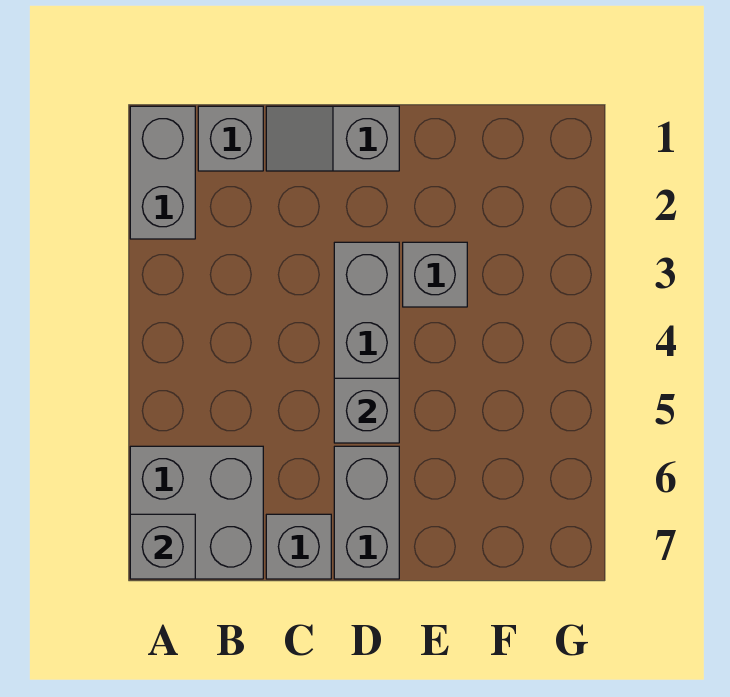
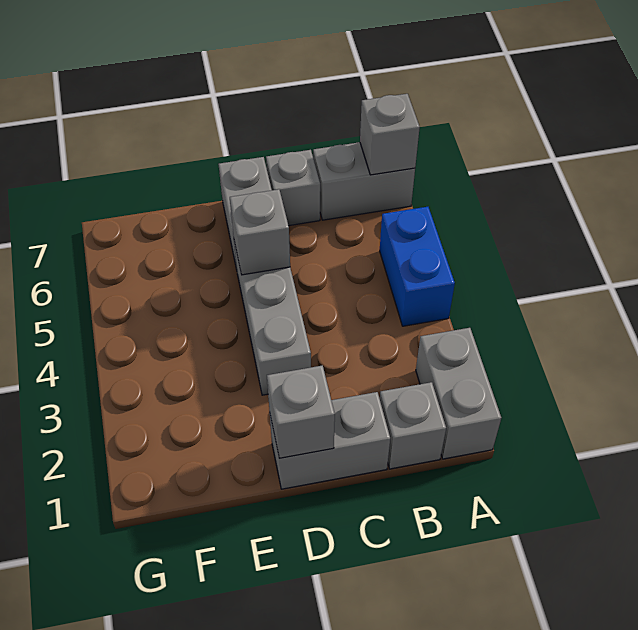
none -> blue 1x2 brick [380,207,455,326]
grey 2x2 brick [130,446,263,579] -> grey 1x2 brick [313,142,415,220]
grey 1x2 slope [266,106,399,171] -> grey 1x2 brick [270,392,390,489]
grey 1x1 brick [403,242,467,307] -> grey 1x1 brick moved to [267,365,335,458]

